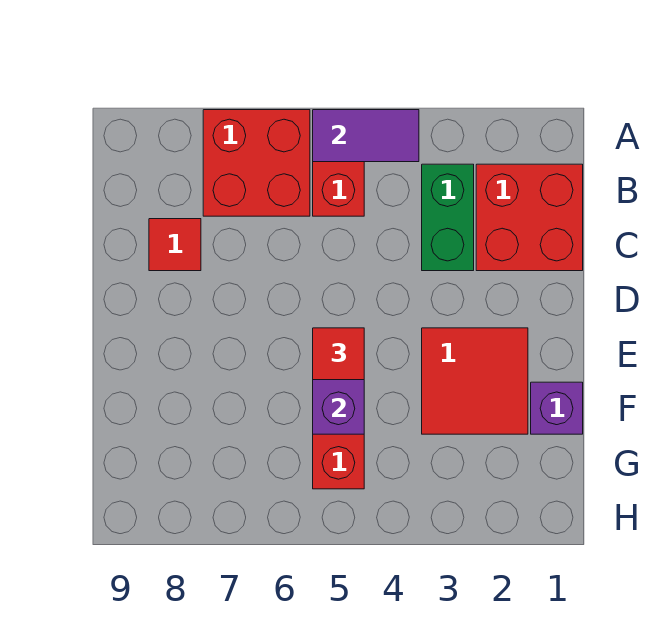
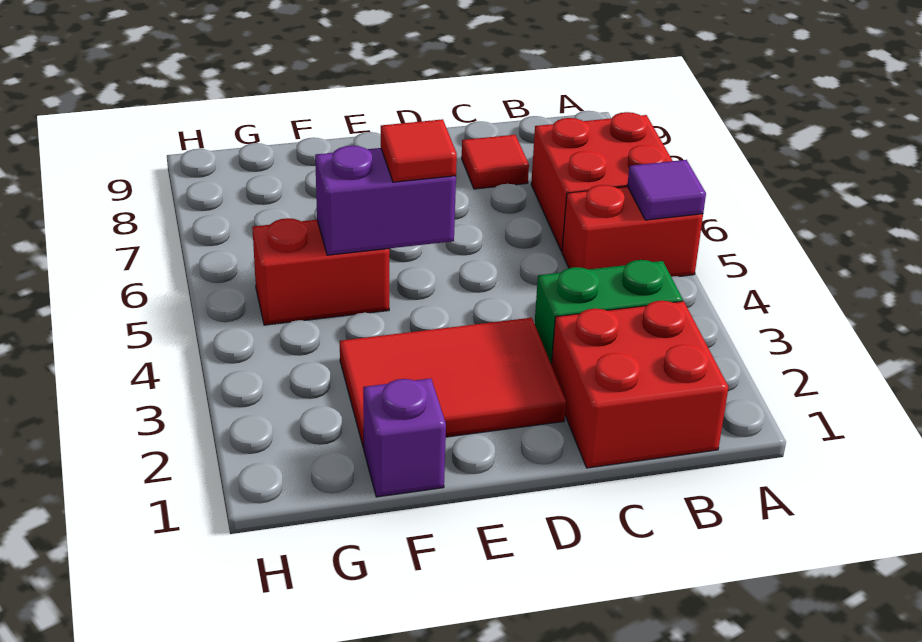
purple 1x2 tile [313,110,419,162] -> purple 1x1 tile [627,160,706,220]
red 2x2 tile [422,328,528,434] -> red 2x3 tile [340,318,566,448]

